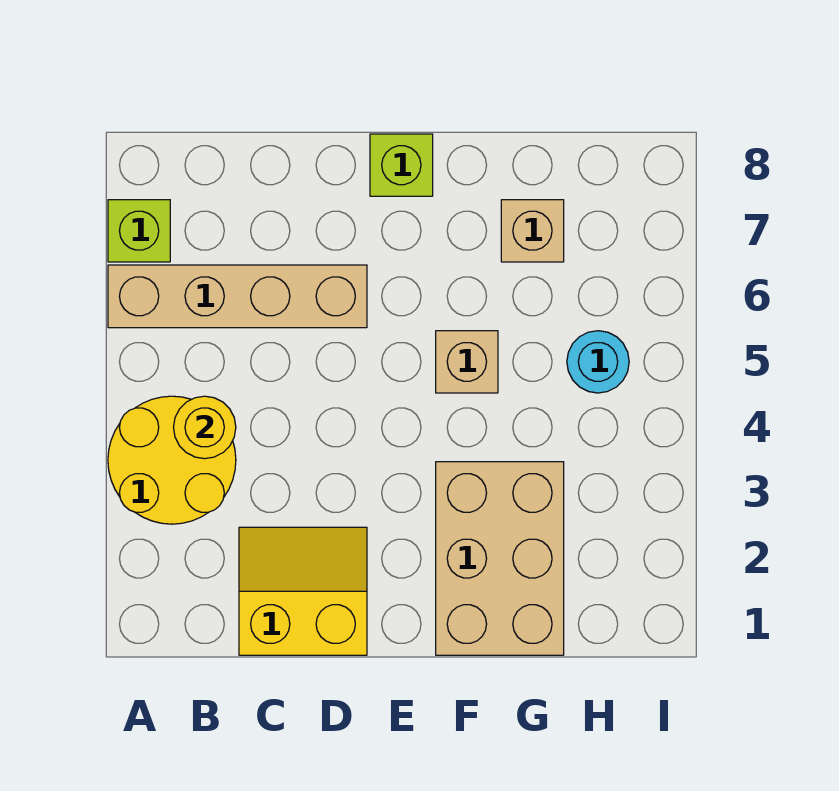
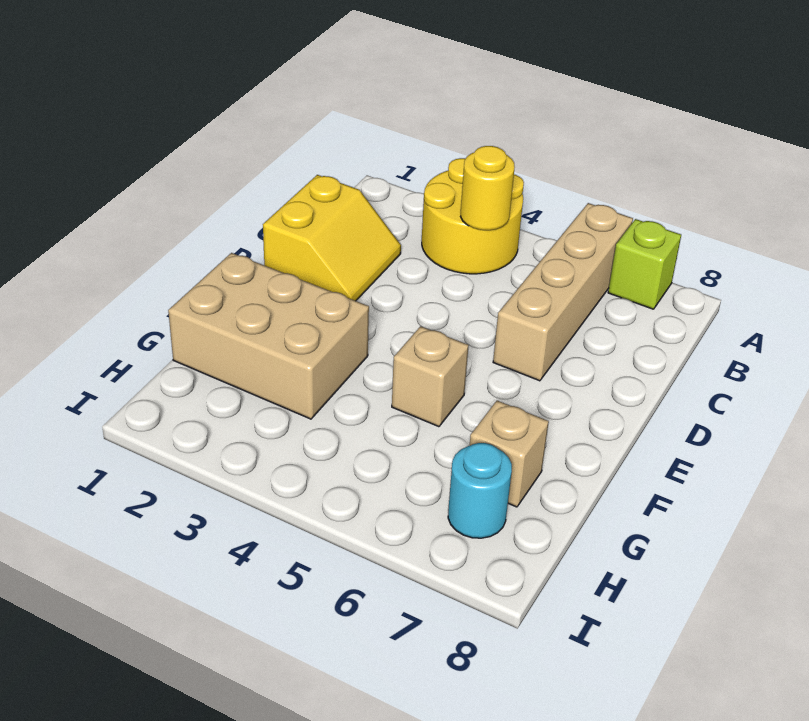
lime 1x1 brick [370,134,433,196] -> none
cyan 1x1 round brick [567,331,629,393] -> cyan 1x1 round brick moved to [448,443,512,538]

